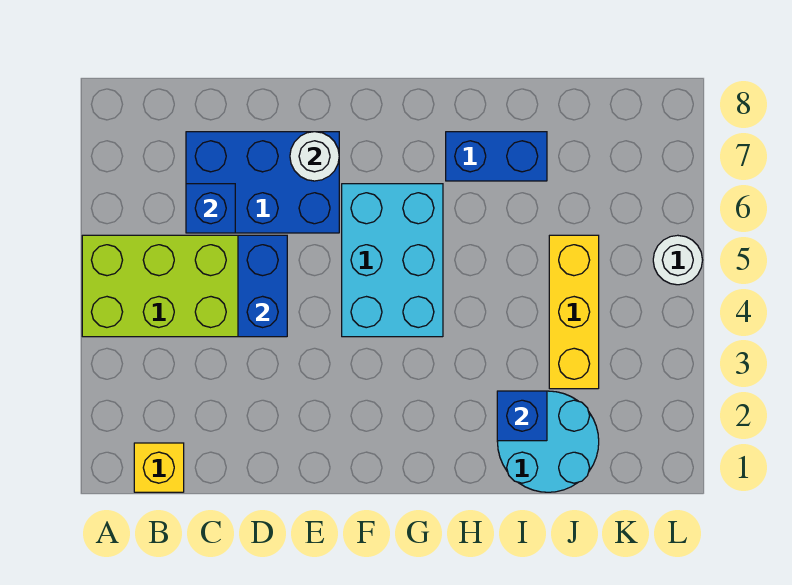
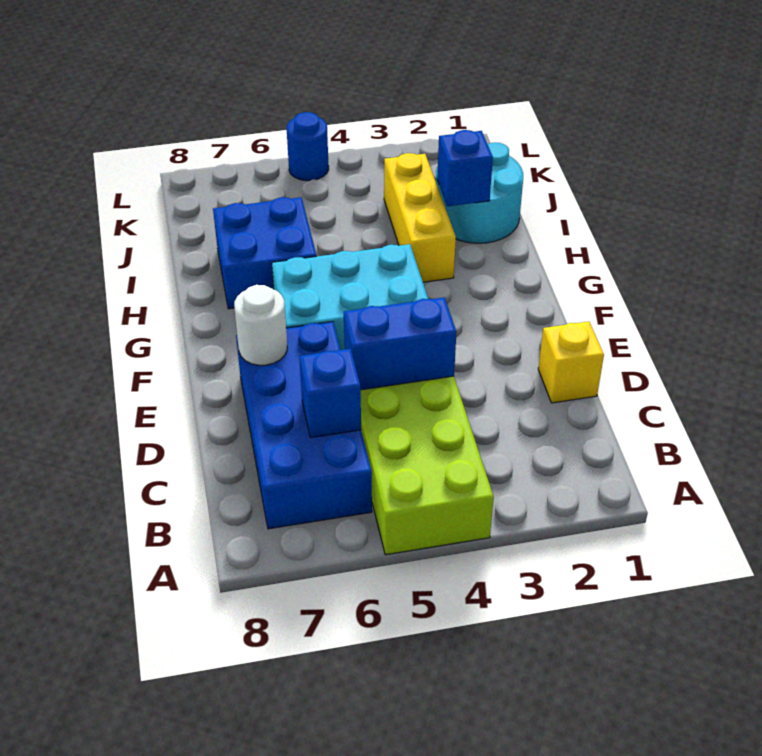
yellow 1x1 brick [134,443,184,492] -> yellow 1x1 brick moved to [538,321,604,403]
blue 2x3 brick [186,132,339,233] -> blue 2x4 brick [236,322,372,529]
blue 1x2 brick [446,132,547,181] -> blue 2x2 brick [213,197,316,309]
yellow 1x3 brick [549,235,599,389] -> yellow 1x3 brick turned to [384,153,456,282]
white 1x1 round brick [653,235,703,285] -> blue 1x1 round brick [287,112,329,181]

